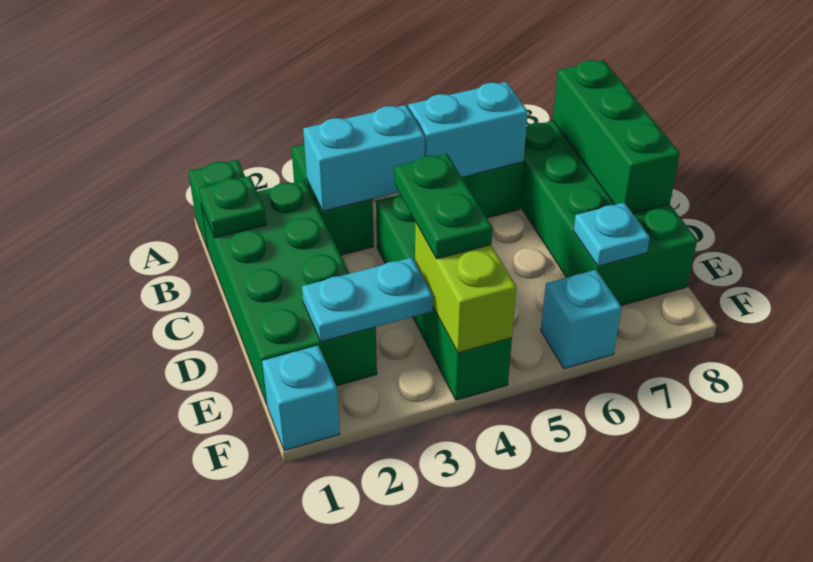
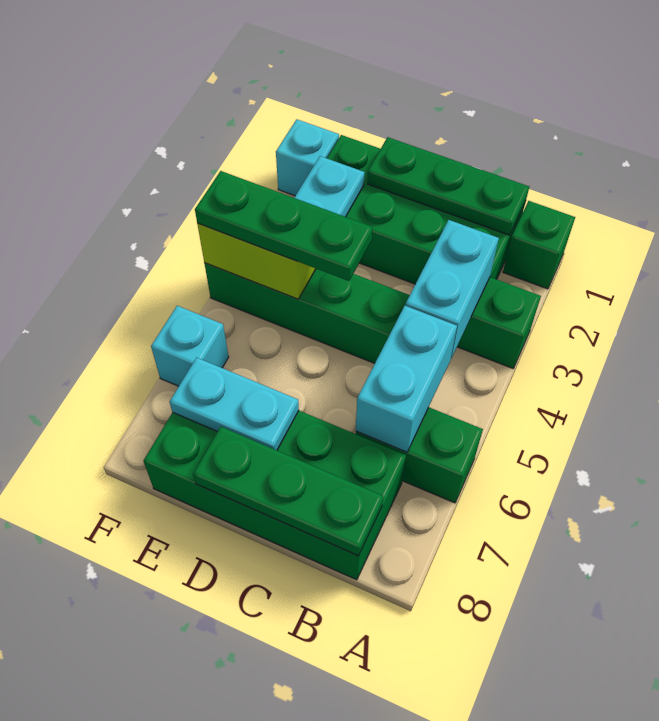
green 1x1 plate [199,176,266,238] -> green 1x3 plate [367,137,529,235]
green 1x3 brick [553,60,680,213] -> green 1x3 plate [193,427,383,556]
green 1x2 plate [394,154,492,259] -> green 1x3 plate [195,171,372,281]
cyan 1x1 plate [574,202,650,266] -> cyan 1x2 plate [169,358,299,450]

